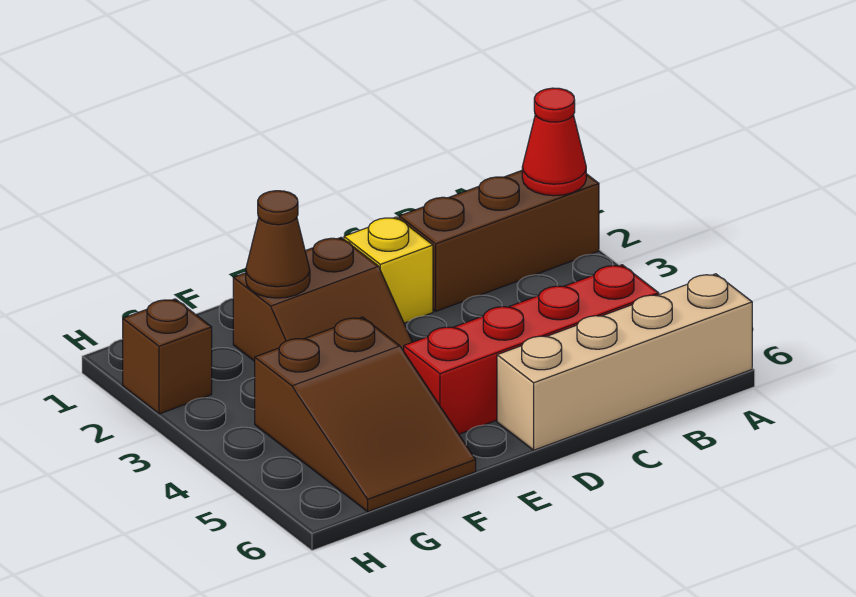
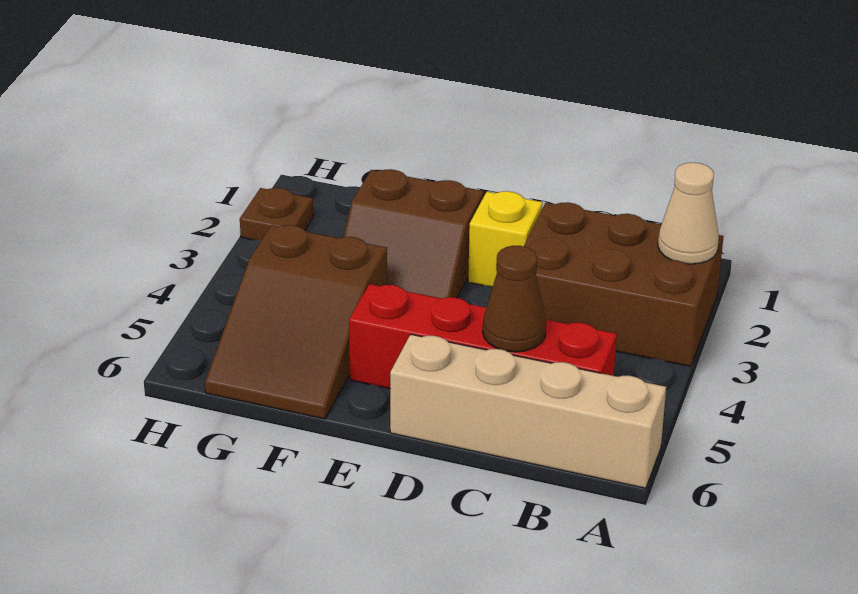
brown 1x3 brick [399,171,599,311] -> brown 2x3 brick [524,202,723,366]
red 1x1 cone [522,88,586,196] -> tan 1x1 cone [658,163,719,264]
brown 1x1 cone [246,191,310,298] -> brown 1x1 cone moved to [483,246,546,352]
brown 1x1 brick [123,299,212,414] -> brown 1x1 plate [240,188,313,240]

